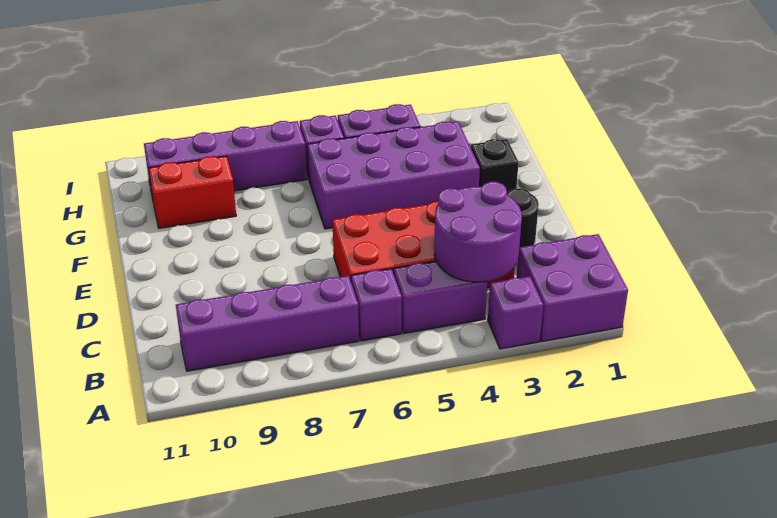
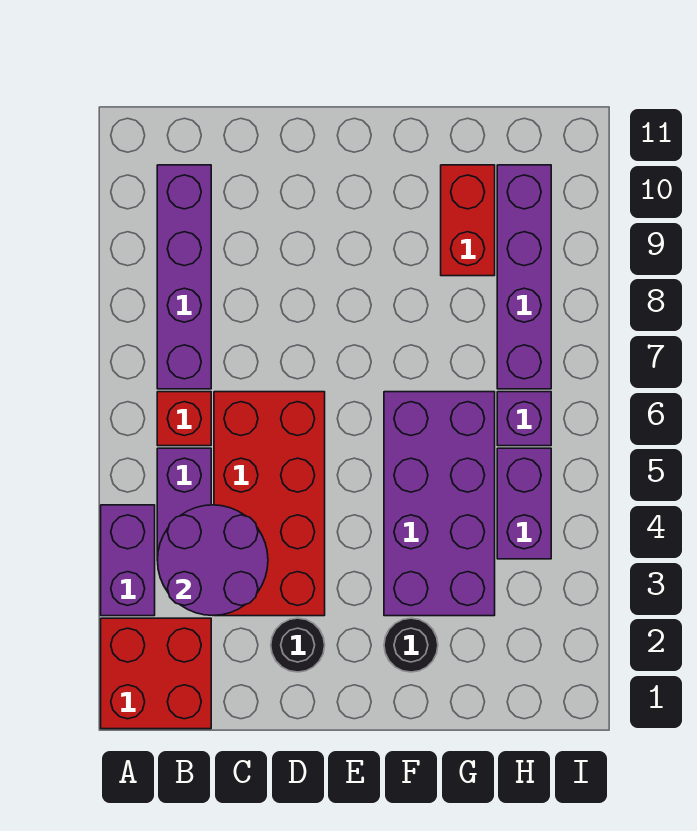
purple 2x2 brick [517,234,628,341] -> red 2x2 brick [101,618,211,729]
purple 1x1 brick [488,276,543,349] -> purple 1x2 brick [101,505,155,616]
purple 1x1 brick [351,269,402,341] -> red 1x1 brick [157,392,211,446]
black 1x1 brick [471,139,519,192] -> black 1x1 round brick [384,618,438,672]

